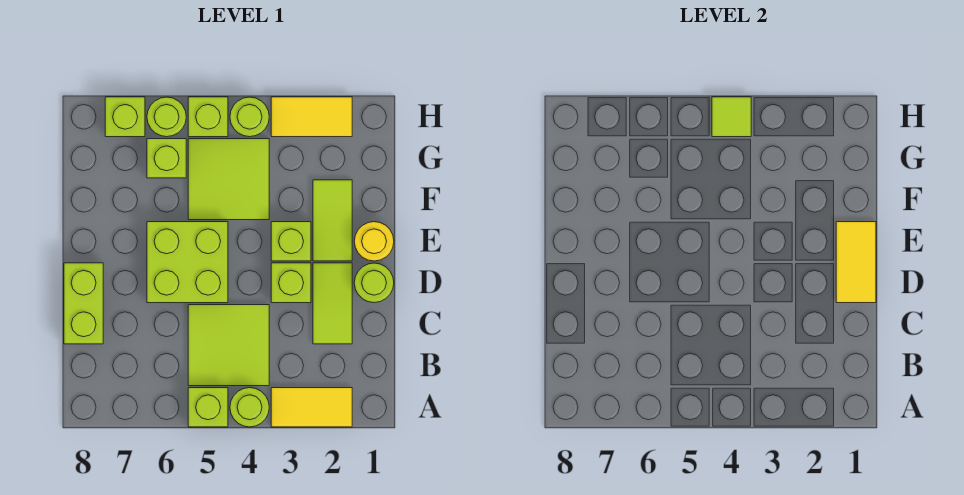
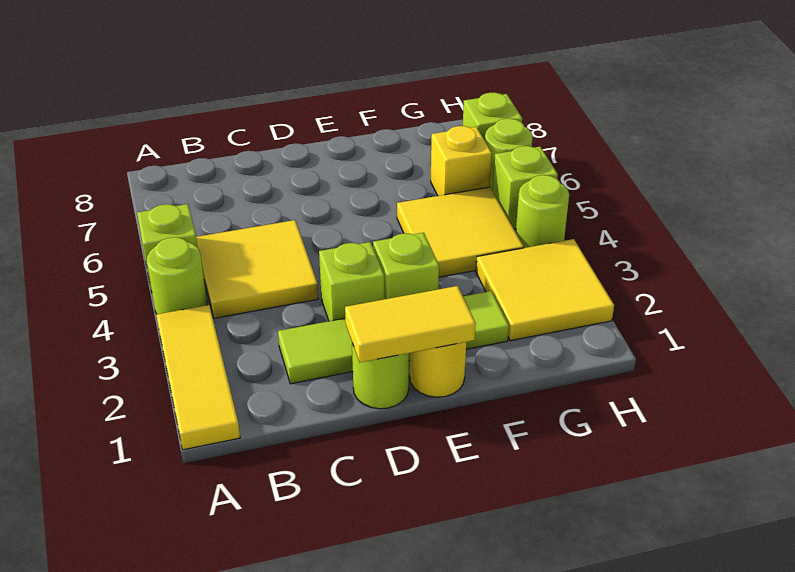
yellow 1x2 tile [271,388,352,427] -> yellow 1x3 tile [156,305,240,450]
lime 2x2 tile [188,305,269,386] -> yellow 2x2 tile [196,220,318,318]
lime 1x2 brick [64,263,103,344] -> none
lime 2x2 brick [147,222,228,303] -> none
lime 2x2 tile [188,139,269,220] -> yellow 2x2 tile [397,187,524,277]
lime 1x1 brick [147,139,186,178] -> yellow 1x1 brick [431,126,492,196]
yellow 1x2 tile [271,97,352,137] -> yellow 2x2 tile [476,239,614,341]
lime 1x1 tile [712,97,751,137] -> none

